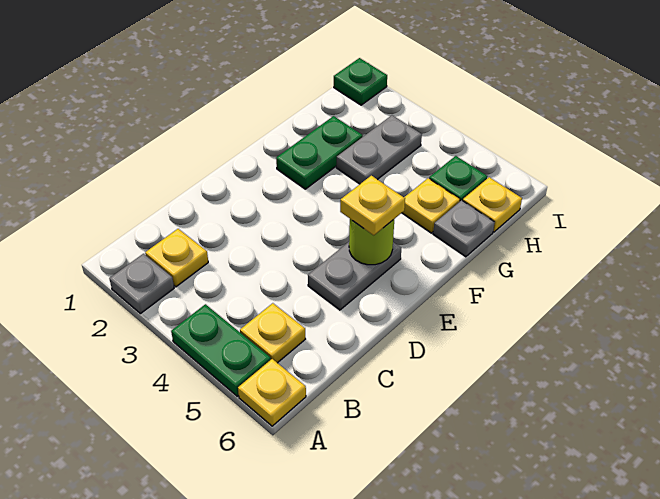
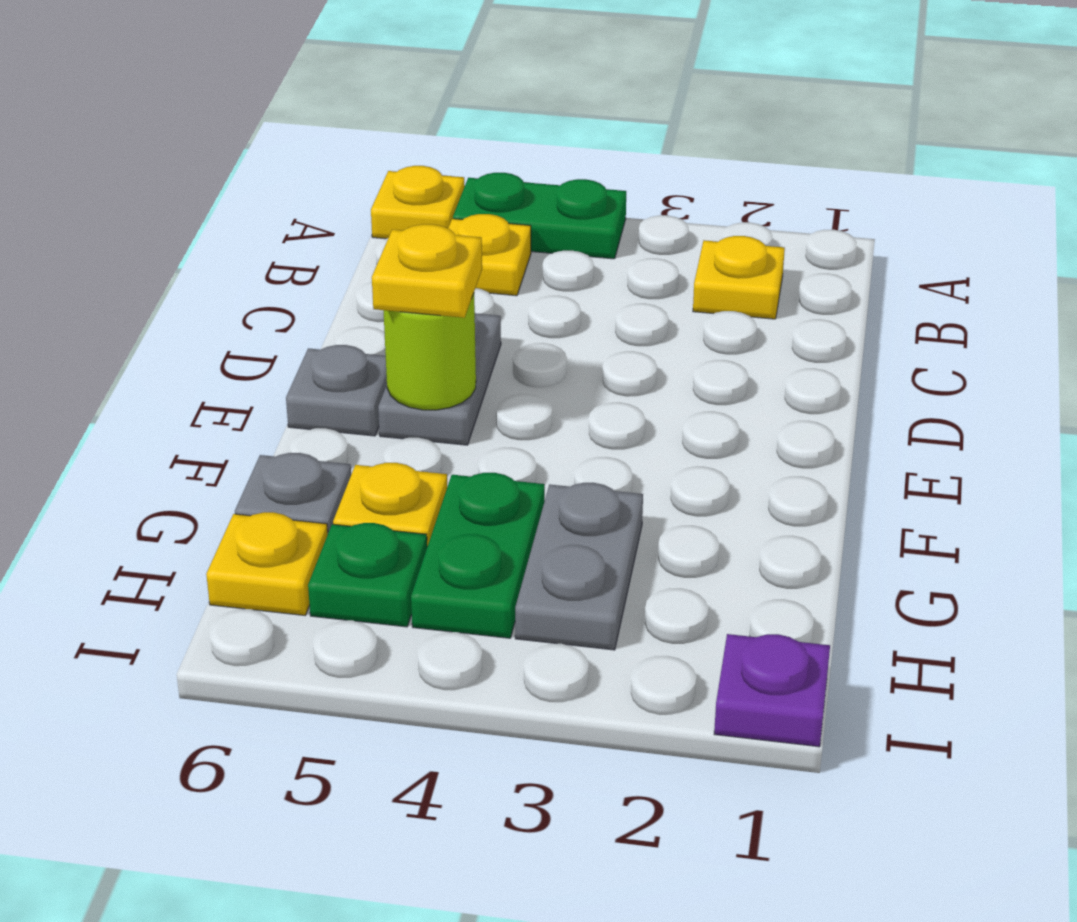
grey 1x1 plate [109,254,174,314] -> grey 1x1 plate moved to [286,345,387,436]
green 1x2 plate [276,116,363,189] -> green 1x2 plate moved to [411,473,545,638]
green 1x1 plate [334,58,387,105] -> purple 1x1 plate [714,634,830,747]

